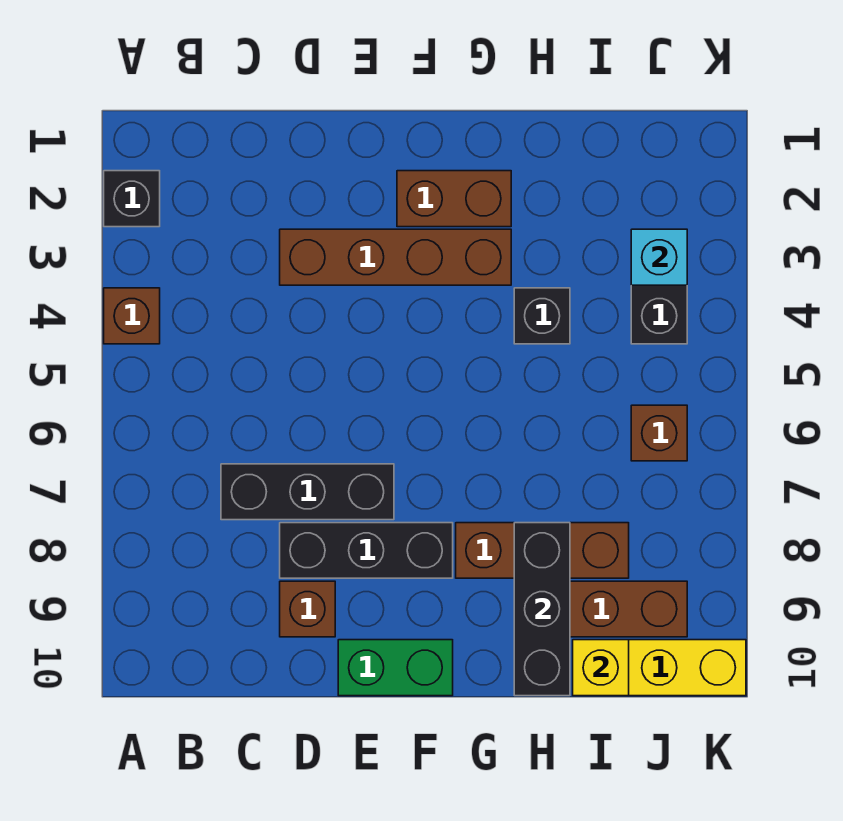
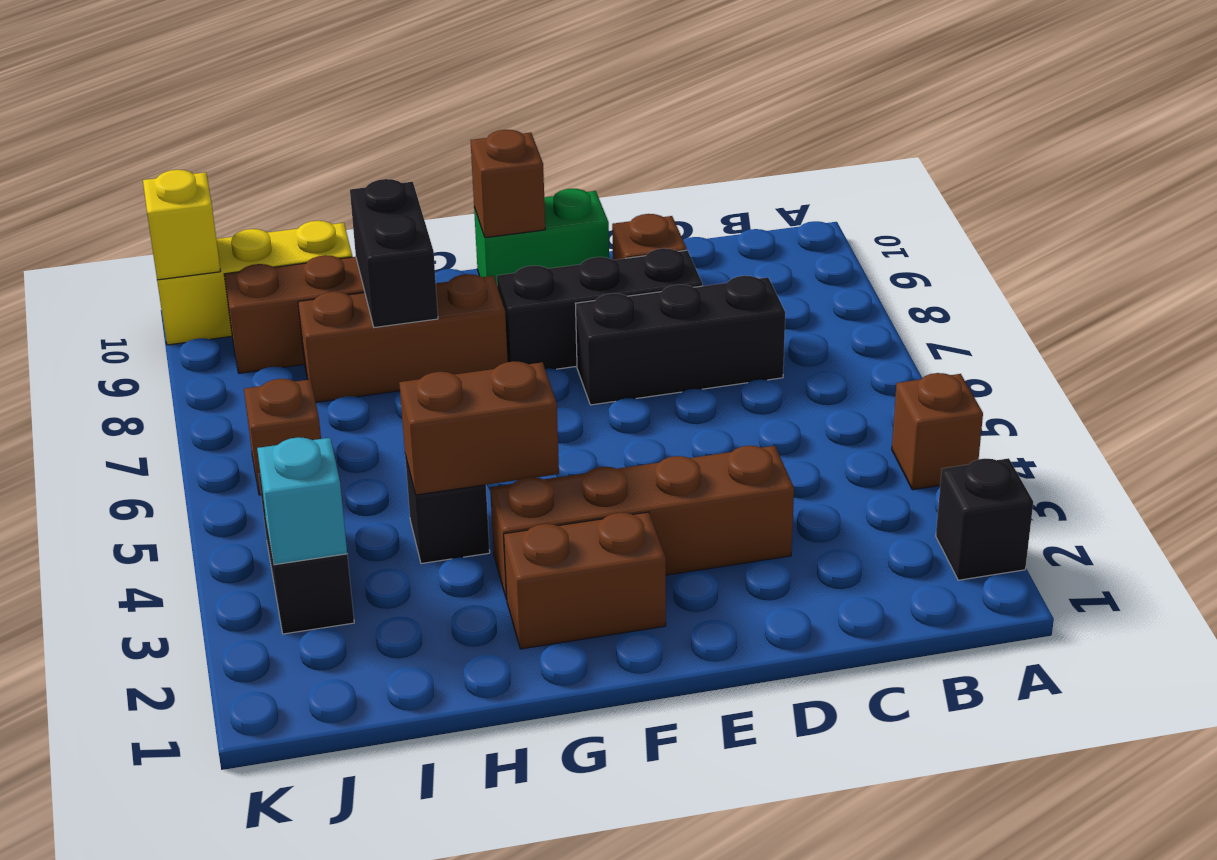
none -> brown 1x1 brick [471,130,545,238]
none -> brown 1x2 brick [399,361,559,495]
black 1x3 brick [514,523,570,696] -> black 1x2 brick [350,179,438,328]
yellow 1x1 brick [573,640,629,696] -> yellow 1x1 brick moved to [143,170,220,280]

